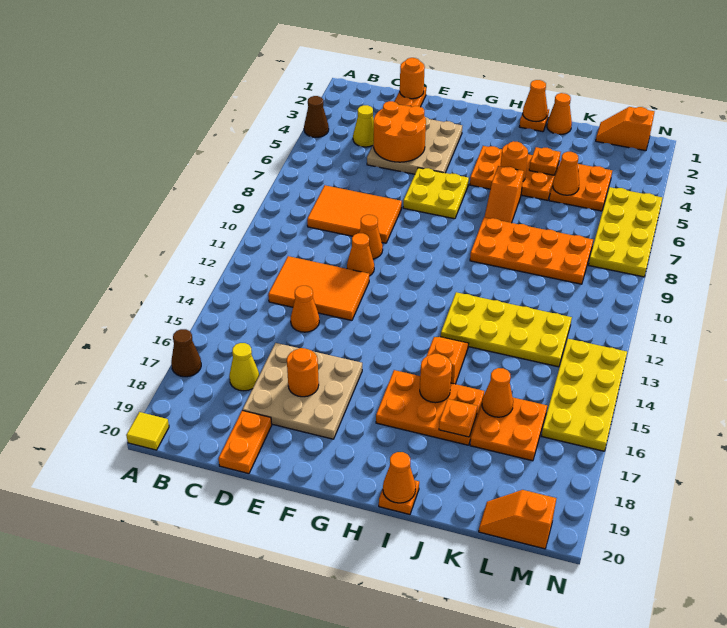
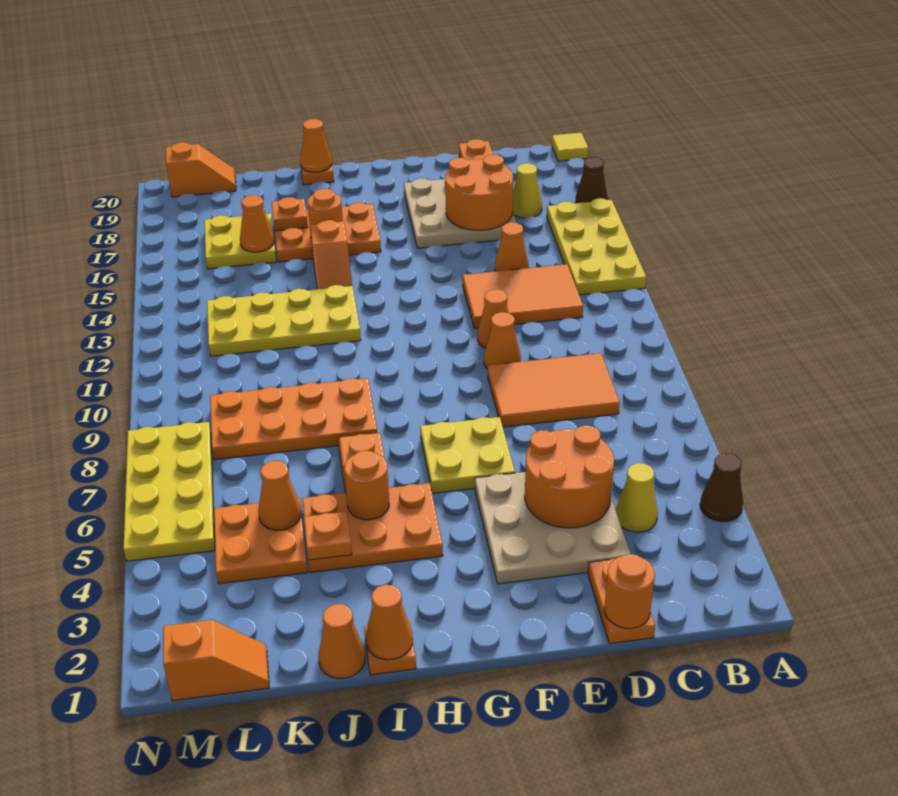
orange 1x1 round brick [287,348,319,397] -> orange 2x2 round brick [445,155,513,230]
orange 2x2 plate [470,398,547,461] -> yellow 2x2 plate [204,214,276,269]
yellow 2x4 plate [542,339,627,451] -> yellow 2x4 plate moved to [547,198,646,295]

